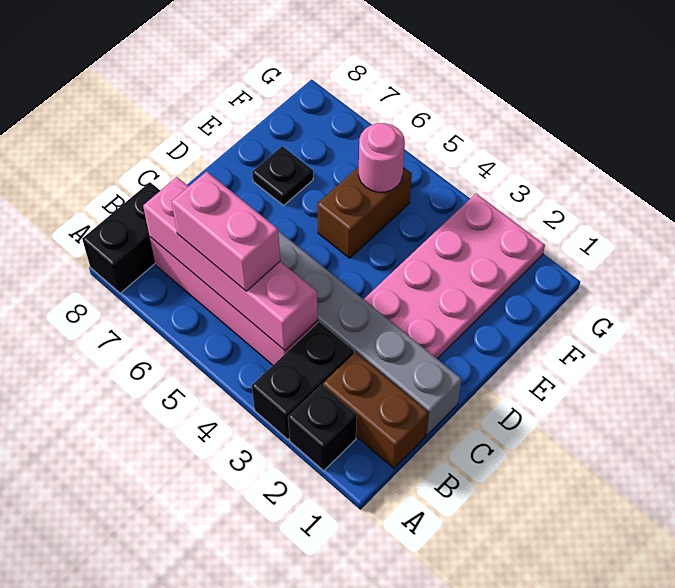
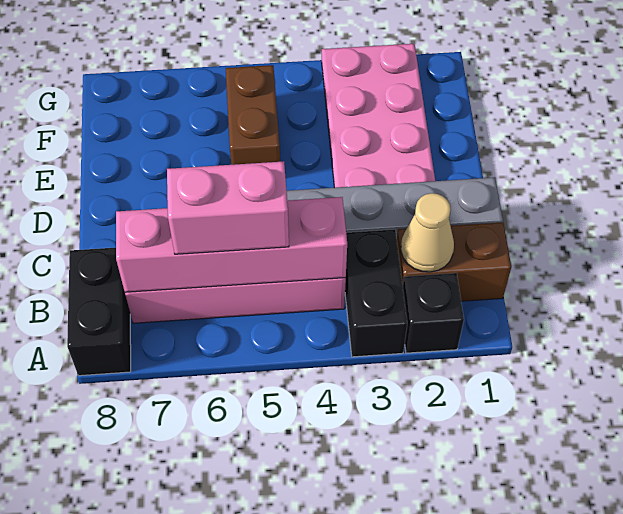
none -> tan 1x1 cone [401,193,454,272]
black 1x1 plate [252,146,313,205] -> none
pink 1x1 round brick [359,123,405,192] -> none

